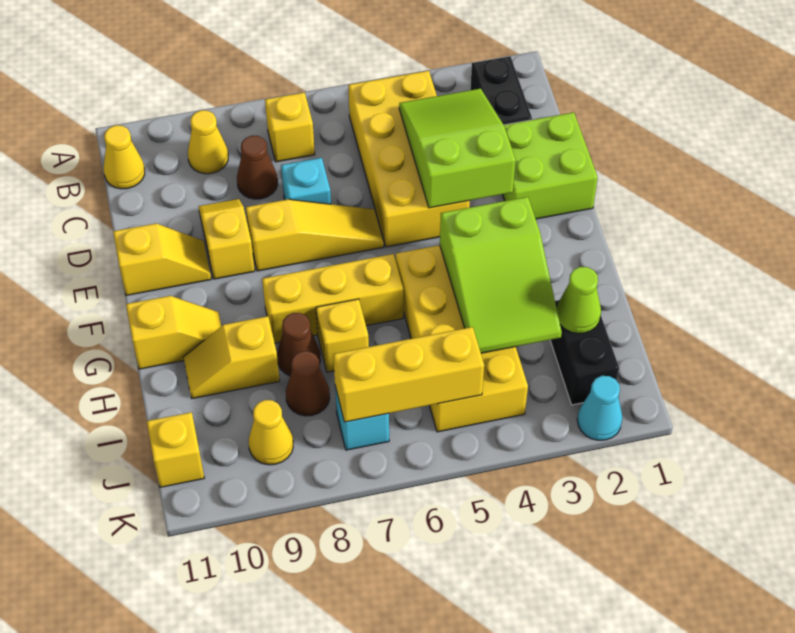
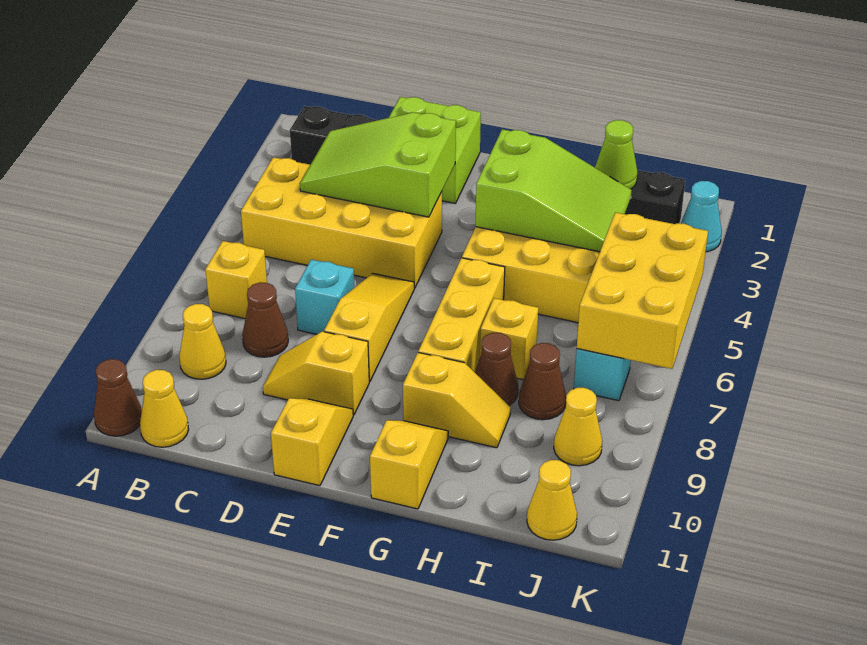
none -> brown 1x1 cone [94,359,142,436]
yellow 1x2 slope [183,316,280,399] -> yellow 1x2 slope turned to [403,353,510,448]
yellow 1x3 brick [333,327,484,422] -> yellow 2x3 brick [577,212,708,369]
yellow 1x1 brick [147,412,204,487] -> yellow 1x1 cone [527,460,577,540]

